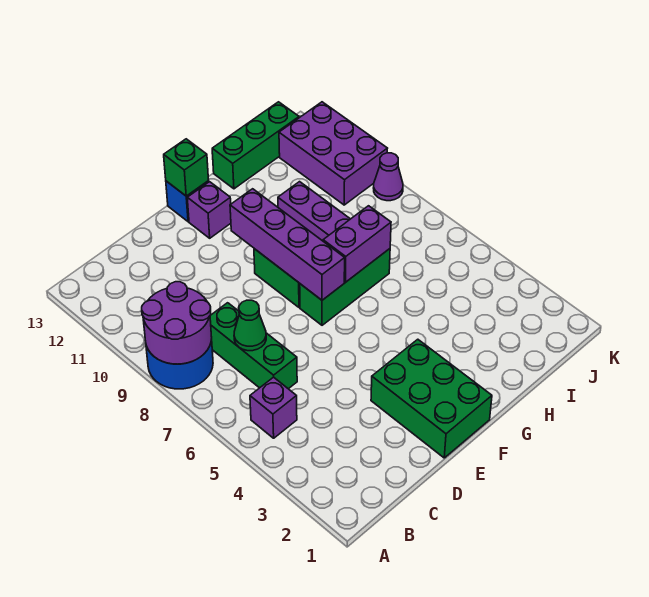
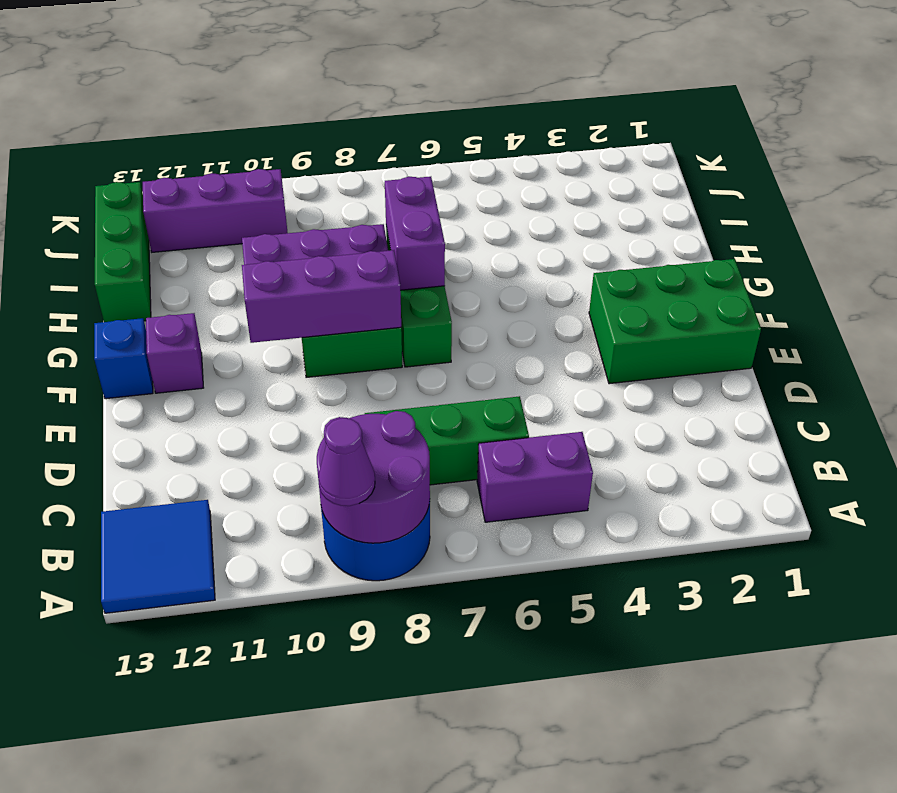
none -> blue 2x2 tile [101,500,215,613]
purple 1x1 brick [250,377,297,438] -> purple 1x2 brick [477,432,593,522]
green 1x1 cone [234,300,266,351] -> none
purple 1x4 brick [230,189,345,300] -> purple 1x3 brick [242,250,401,343]
green 1x1 brick [164,139,209,196] -> none
purple 2x3 brick [279,102,388,205] -> purple 1x3 brick [142,169,288,252]
purple 1x1 cone [374,153,403,201] -> purple 1x1 cone moved to [319,418,375,506]

